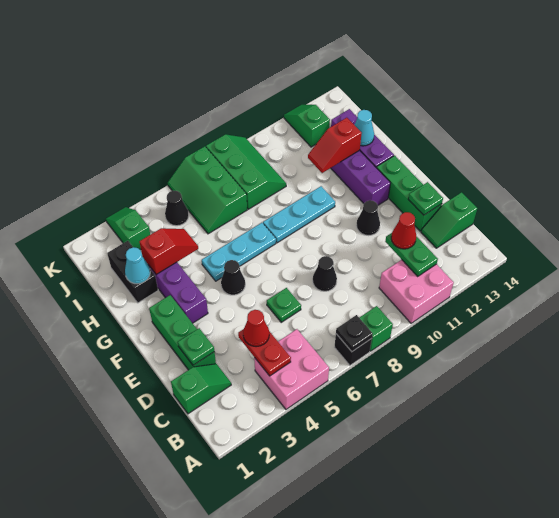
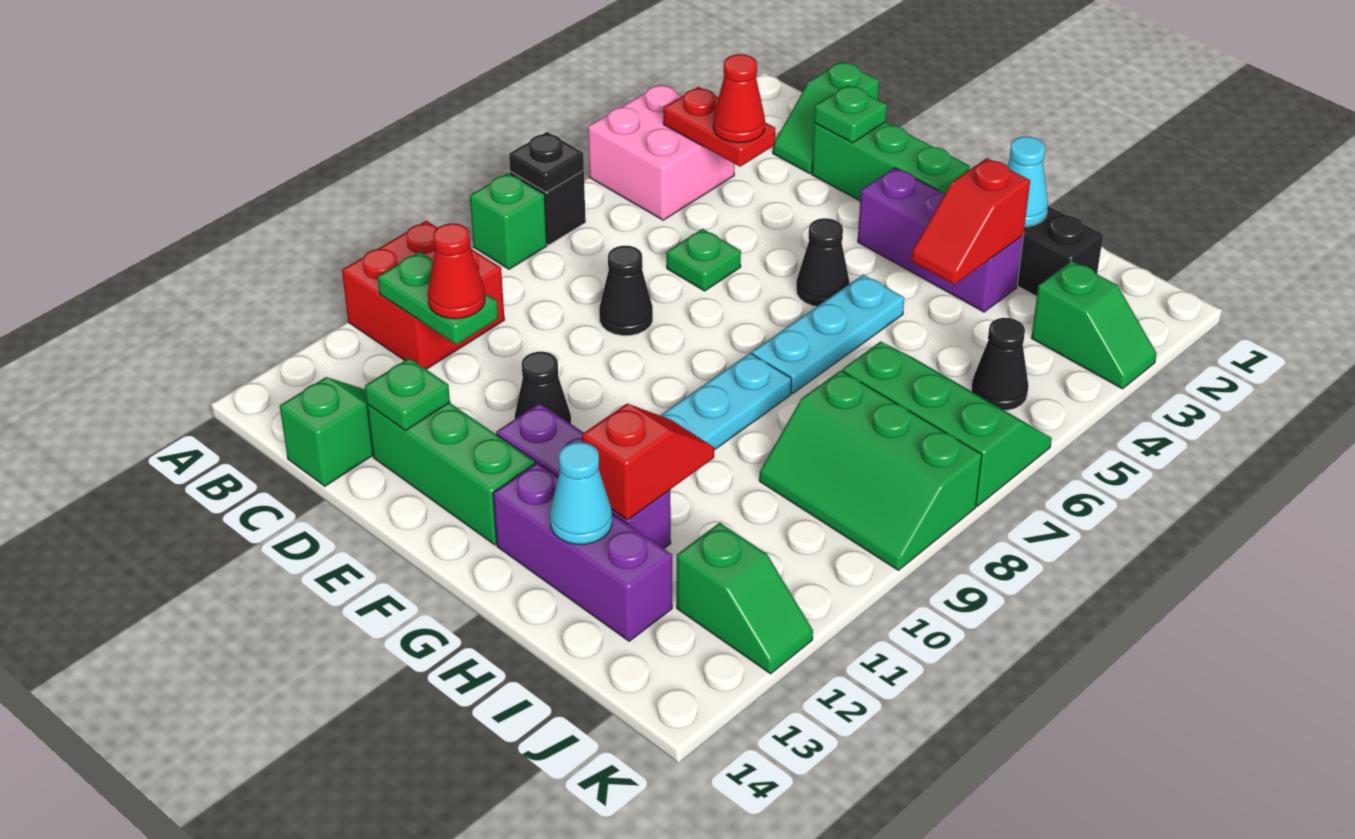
pink 2x2 brick [379,260,454,323] -> red 2x2 brick [342,221,505,369]

